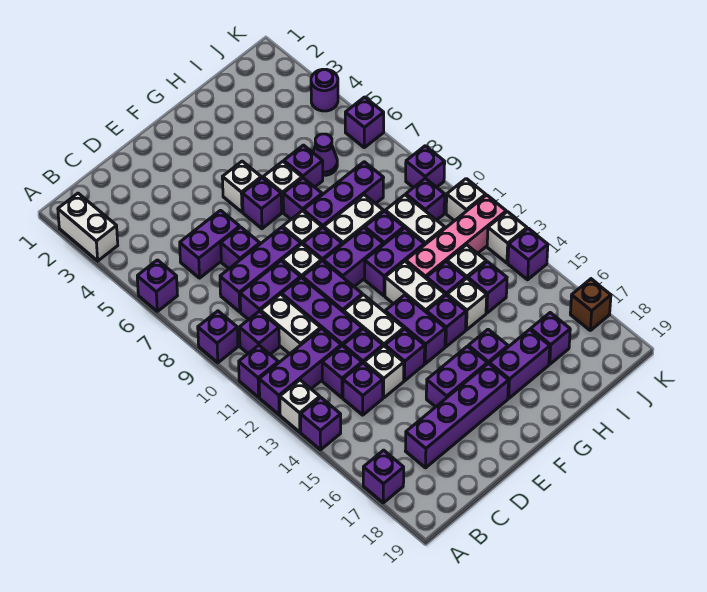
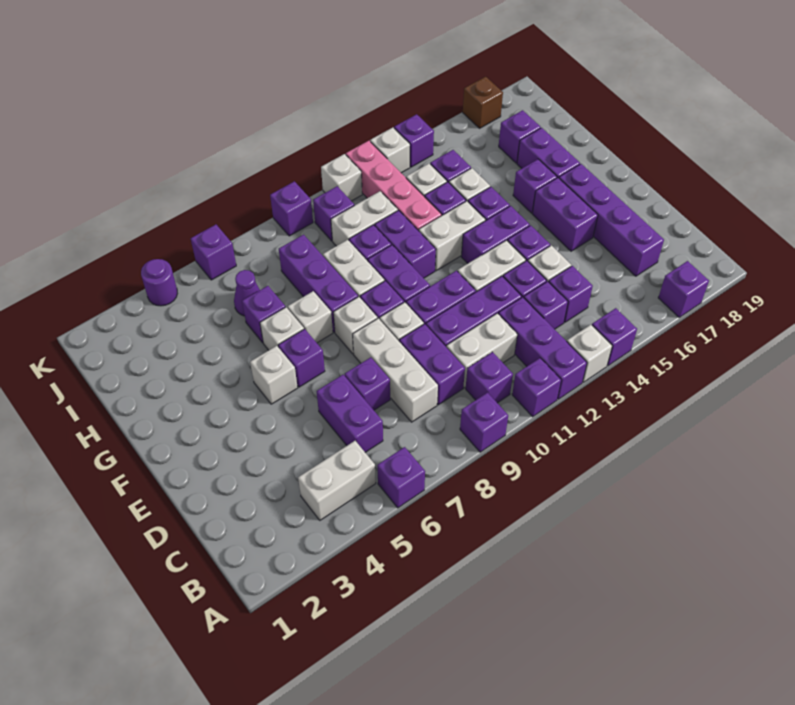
white 1x2 brick [58,193,118,261] -> white 1x2 brick moved to [298,441,376,520]
purple 1x3 brick [220,227,301,312] -> white 1x3 brick [353,318,438,422]
purple 1x1 brick [283,178,322,219] -> white 1x1 brick [288,291,333,343]

